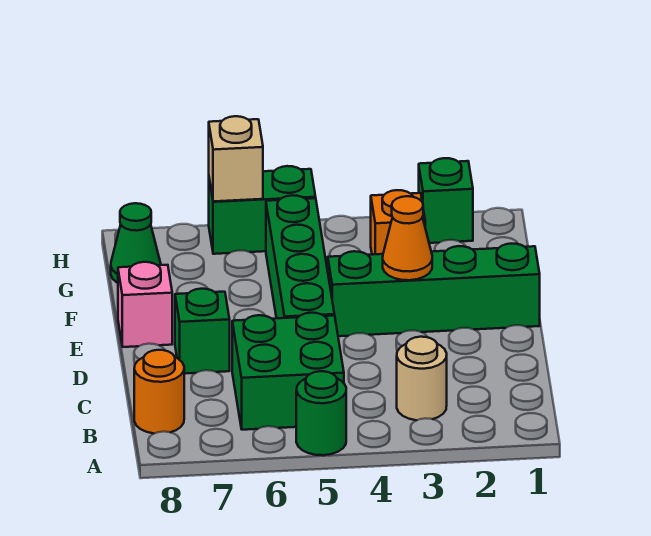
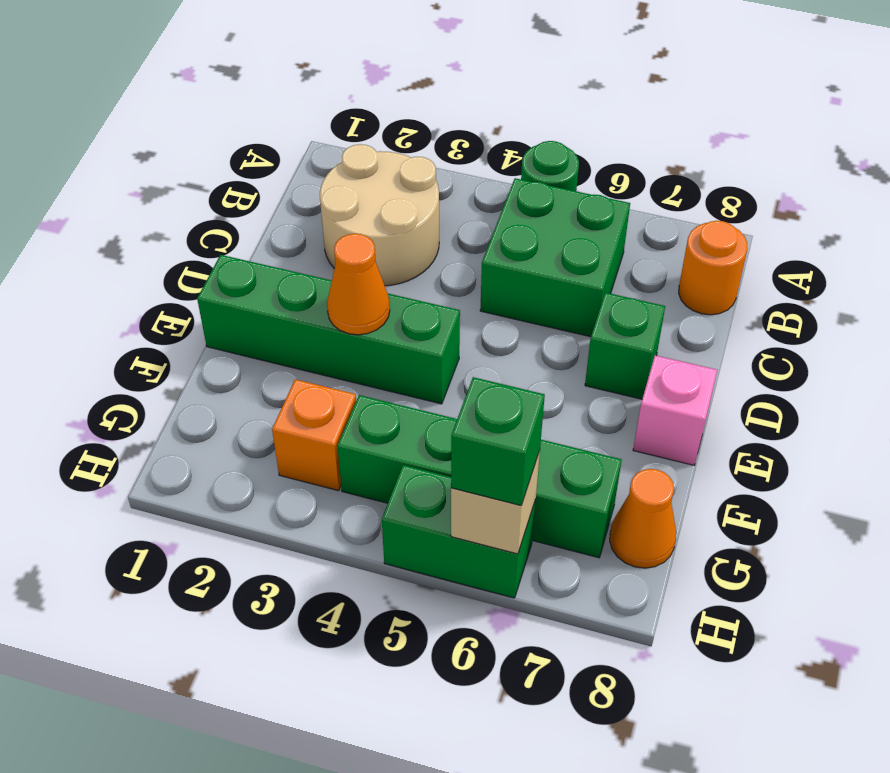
tan 1x1 round brick [397,337,447,420] -> tan 2x2 round brick [320,144,439,286]
green 1x4 brick [266,195,335,318] -> green 1x4 brick turned to [337,395,622,558]
green 1x1 cone [111,203,161,283] -> orange 1x1 cone [610,469,676,568]
green 1x1 brick [419,158,473,243] -> green 1x1 brick moved to [451,377,545,505]

